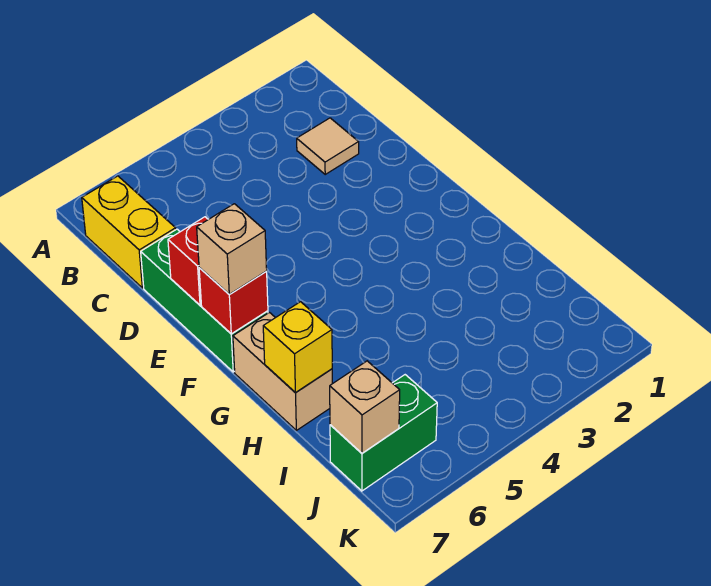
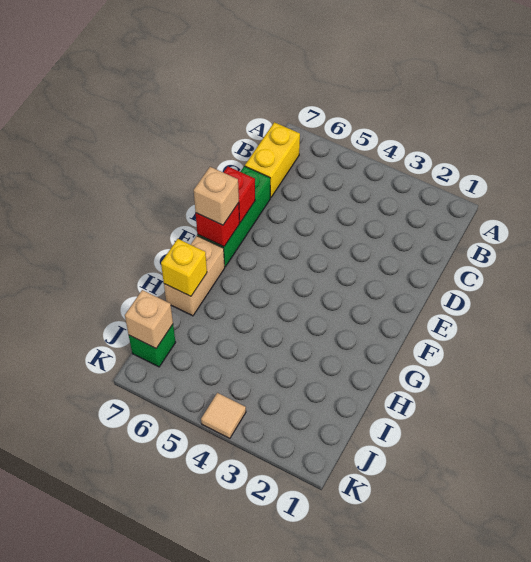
tan 1x1 tile [297,118,359,174] -> tan 1x1 tile moved to [201,393,246,438]
green 1x2 brick [330,375,437,491] -> green 1x1 brick [129,324,176,367]

